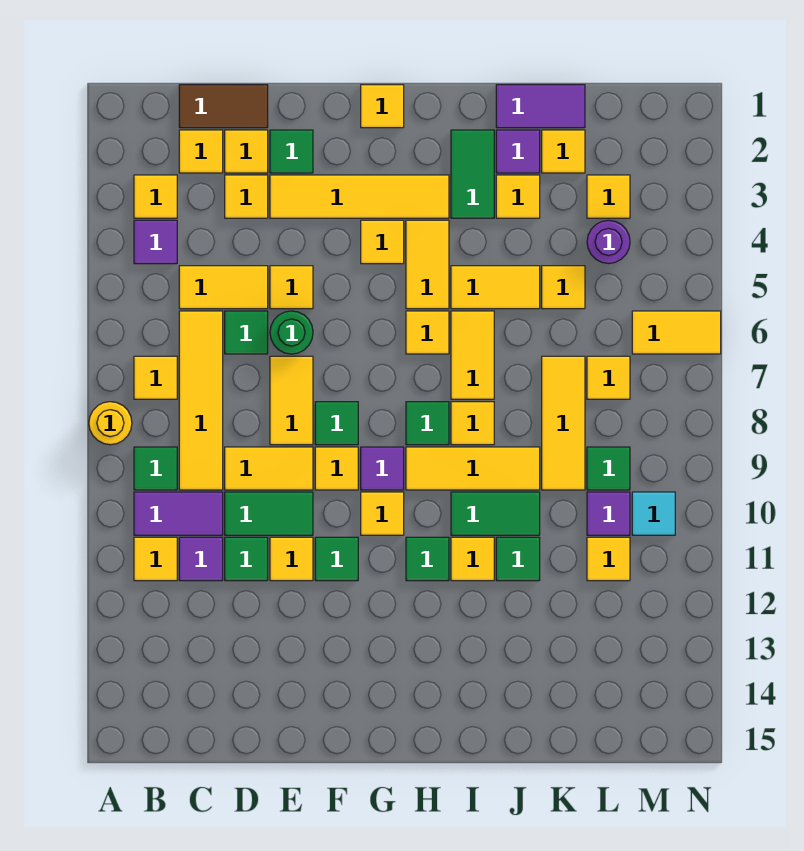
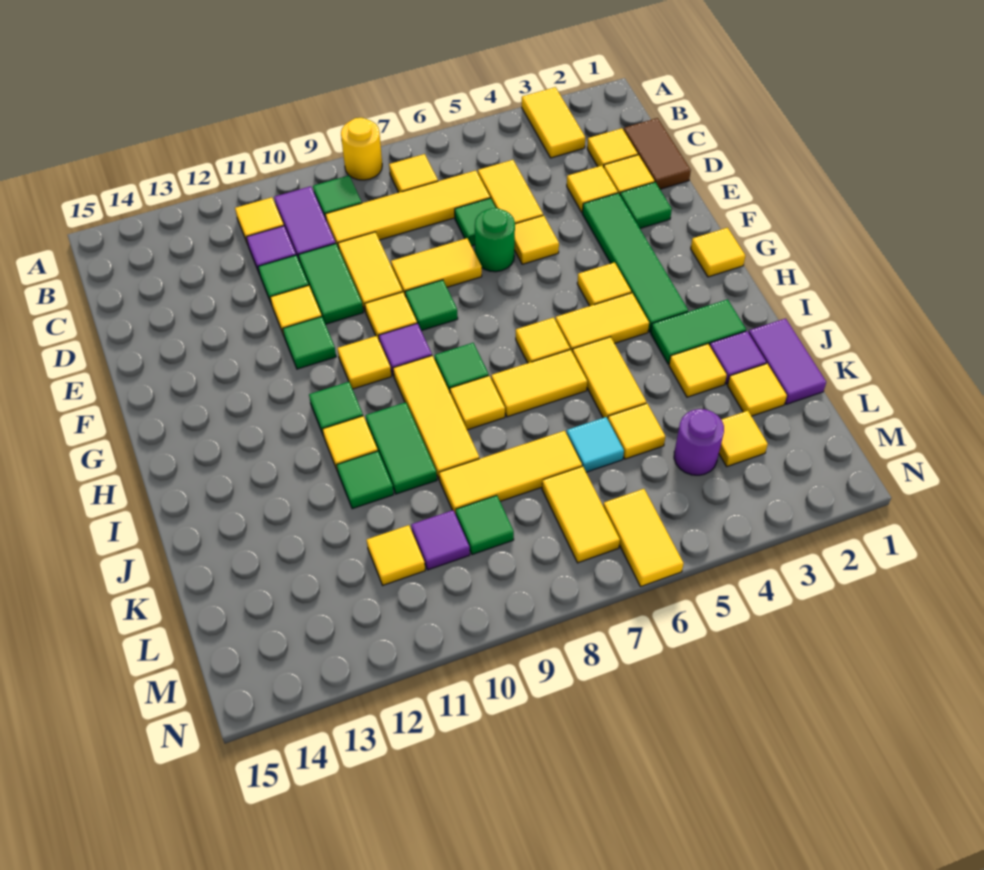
yellow 1x1 tile [134,175,177,218] -> yellow 1x2 tile [522,87,585,158]
purple 1x1 tile [134,220,177,264] -> none
yellow 1x4 tile [270,175,449,218] -> green 1x4 tile [582,193,688,332]
yellow 1x1 tile [587,356,630,399] -> yellow 1x2 tile [542,466,620,563]
cyan 1x1 tile [632,492,675,535] -> cyan 1x1 tile moved to [567,417,624,472]

